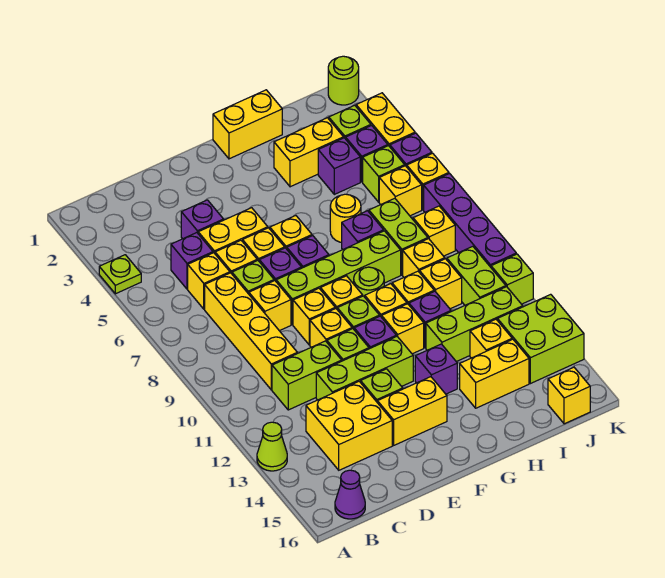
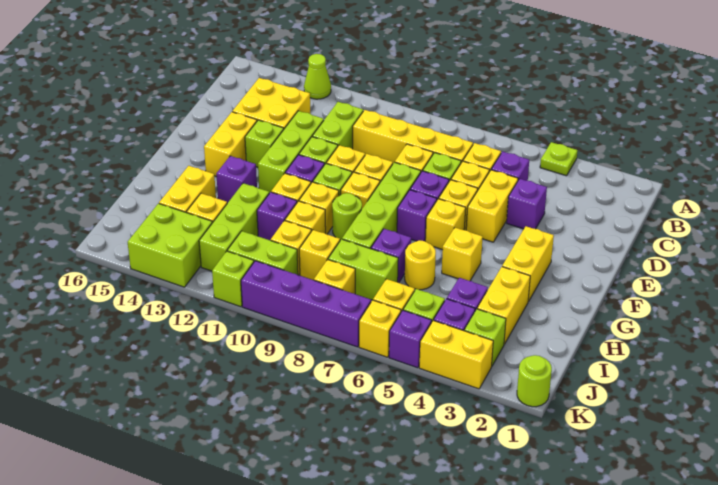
purple 1x1 cone [335,470,365,519] -> none
yellow 1x2 brick [213,90,282,159] -> yellow 1x2 brick moved to [502,226,554,301]
yellow 1x1 brick [548,367,590,424] -> yellow 1x1 brick moved to [442,228,483,281]

